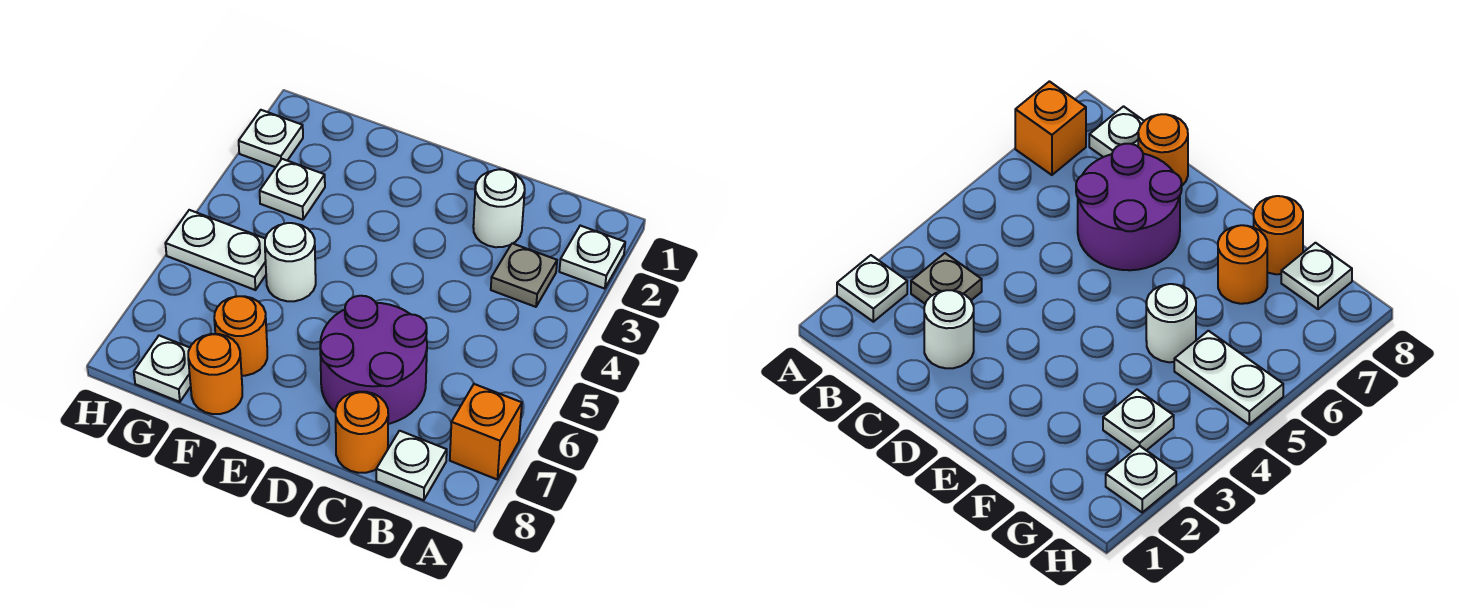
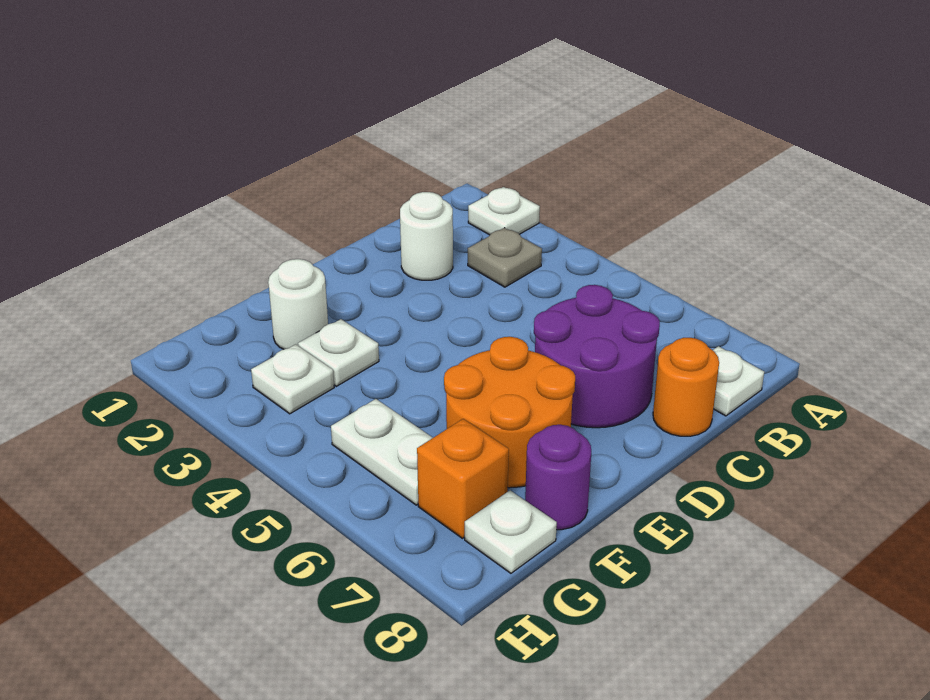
orange 1x1 brick [450,384,522,479] -> orange 1x1 brick moved to [417,419,509,538]
white 1x1 round brick [265,223,316,301] -> white 1x1 round brick moved to [268,259,328,349]
orange 1x1 round brick [214,296,267,376] -> orange 2x2 round brick [444,337,575,488]
orange 1x1 round brick [188,334,242,414] -> purple 1x1 round brick [525,425,591,530]
white 1x2 plate [165,210,266,290] -> white 1x2 plate turned to [331,399,433,505]
white 1x1 plate [239,110,303,167] -> white 1x1 plate moved to [298,319,379,386]

